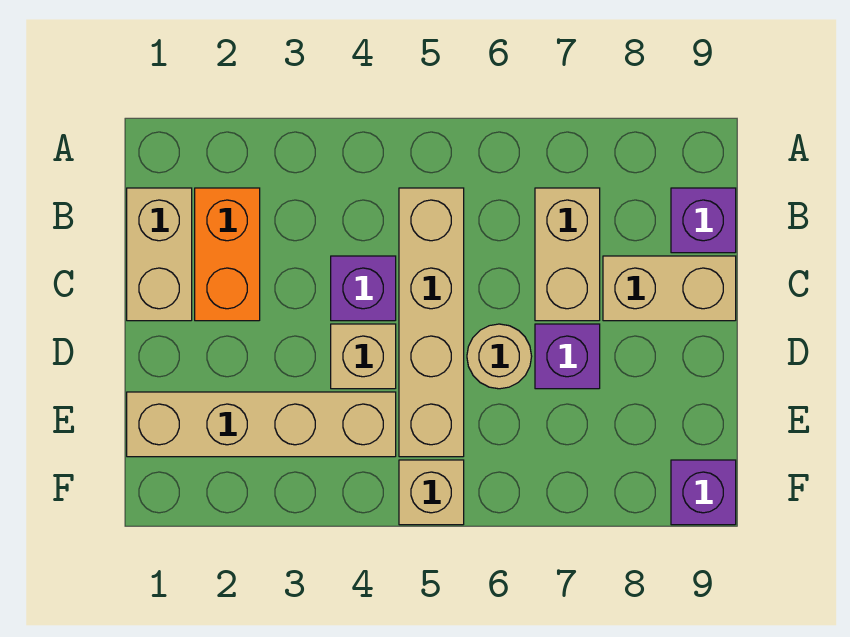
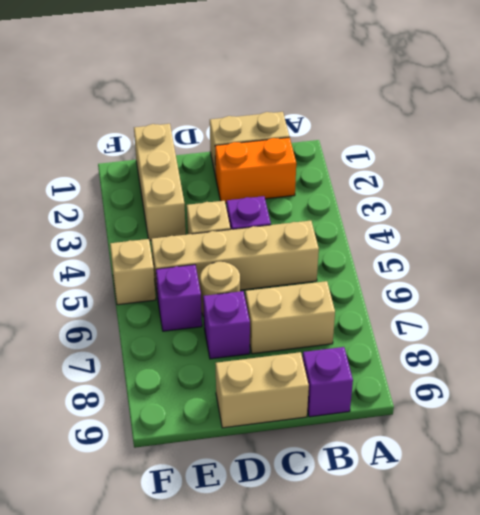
tan 1x2 brick [603,256,736,321] -> tan 1x2 brick turned to [216,352,309,428]
tan 1x4 brick [127,392,396,457] -> tan 1x3 brick [134,124,186,240]
purple 1x1 brick [671,460,736,525] -> purple 1x1 brick moved to [156,265,202,331]

